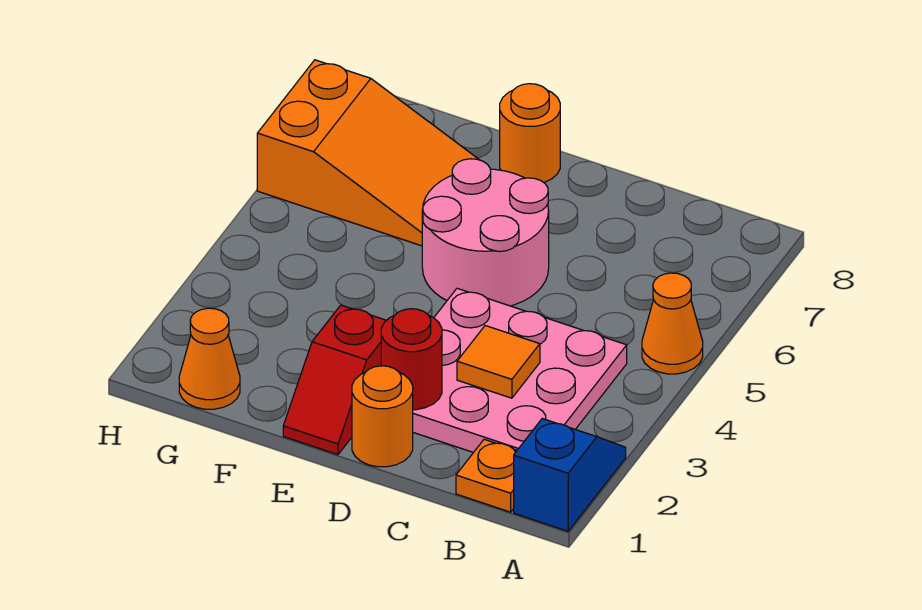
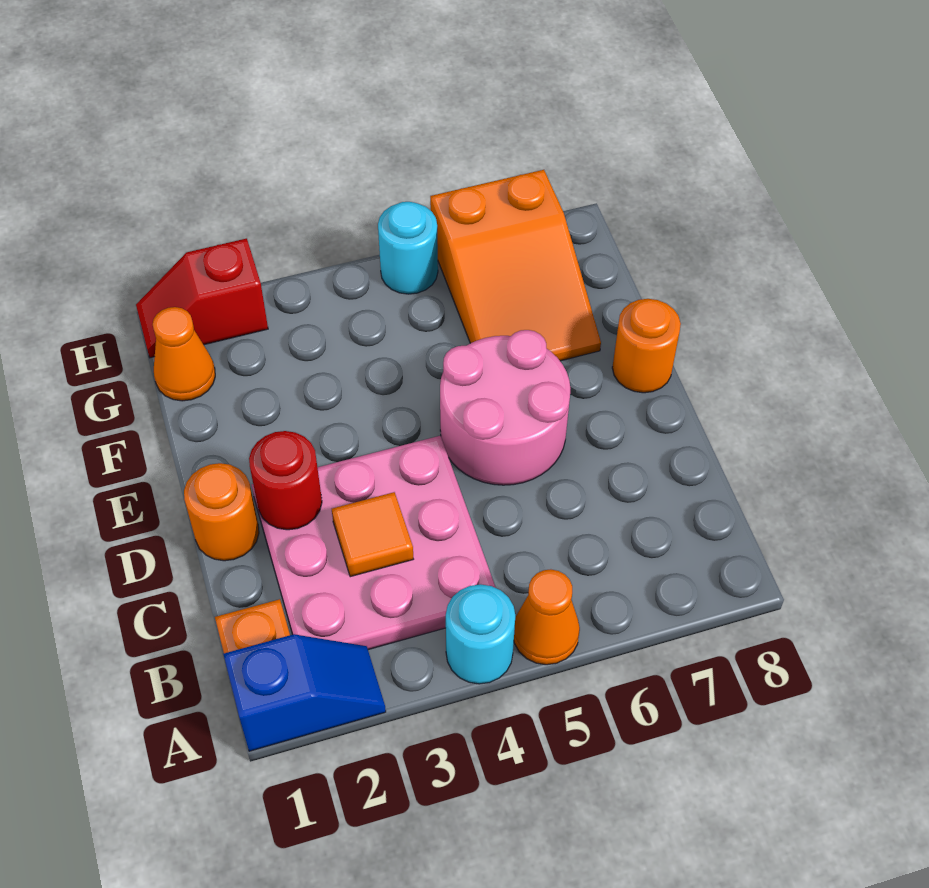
none -> cyan 1x1 round brick [446,584,515,684]
red 1x2 slope [283,305,386,455] -> red 1x2 slope moved to [136,238,268,358]
none -> cyan 1x1 round brick [378,202,438,294]

